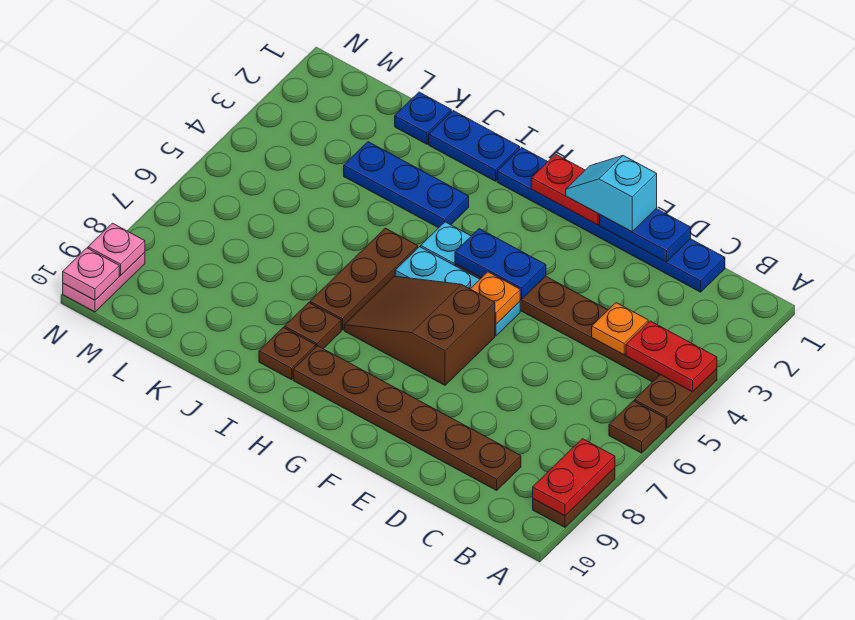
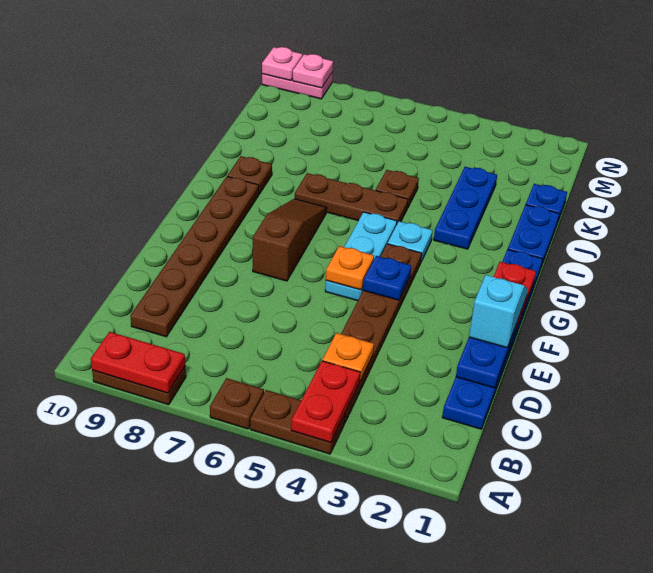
blue 1x2 plate [455,229,546,299] -> blue 1x1 plate [363,256,411,300]
brown 2x3 slope [344,276,495,385] -> brown 1x3 slope [253,199,327,281]
brown 1x1 plate [285,303,341,349] -> brown 1x1 plate moved to [376,170,419,208]

